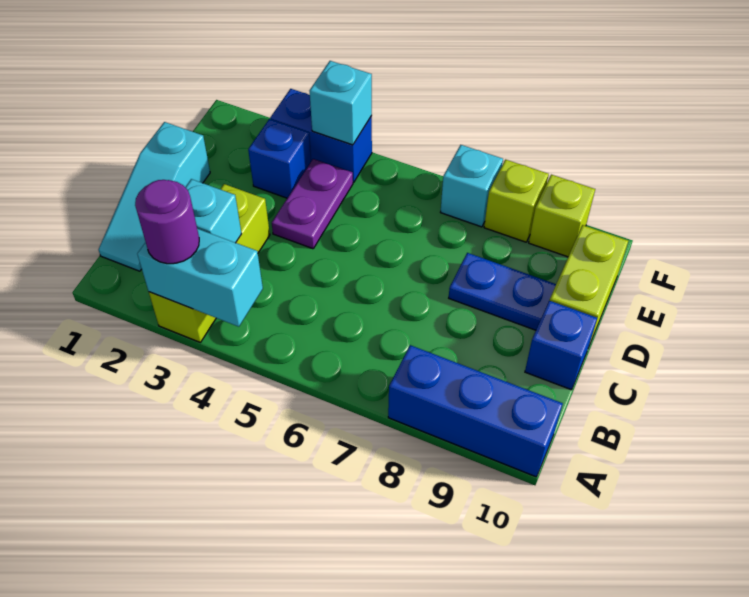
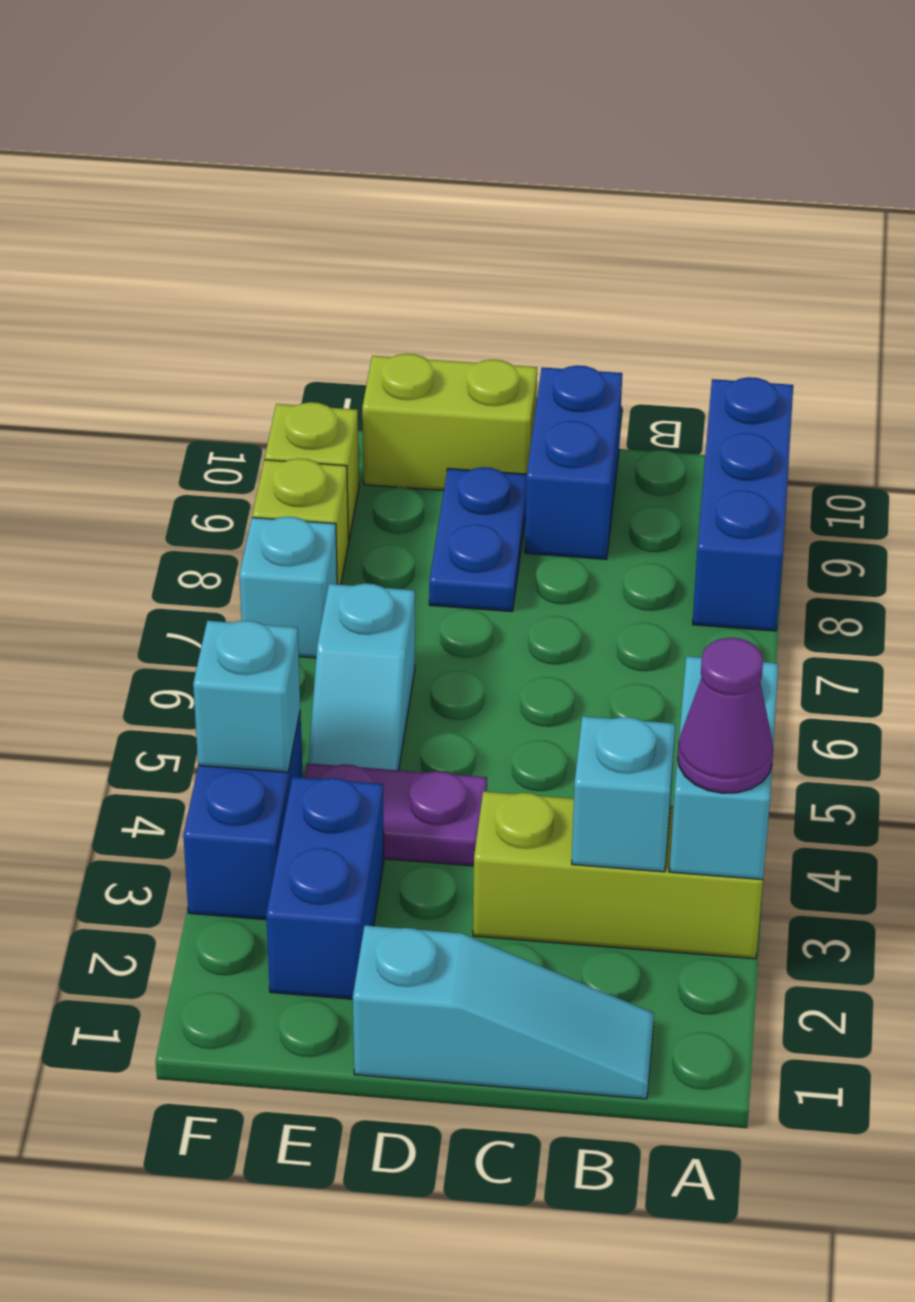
purple 1x1 round brick [135,180,199,264] -> purple 1x1 cone [678,638,774,793]
blue 1x1 brick [525,300,597,390] -> blue 1x2 brick [525,366,622,559]
blue 1x1 brick [248,119,311,198] -> blue 1x2 brick [266,777,384,999]
none -> cyan 1x2 slope [308,583,415,770]

